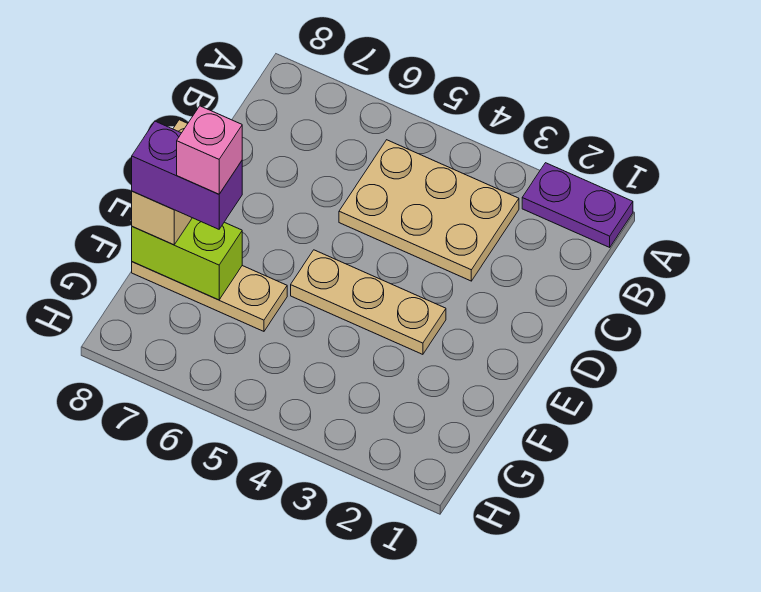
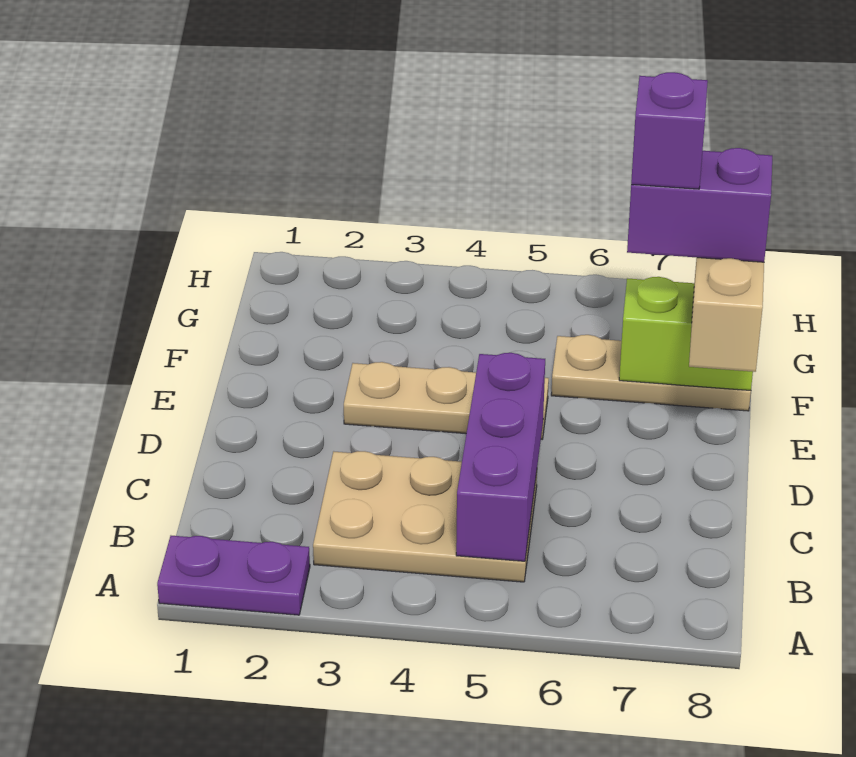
none -> purple 1x3 brick [456,353,545,561]
pink 1x1 brick [177,106,242,194] -> purple 1x1 brick [631,72,708,189]

